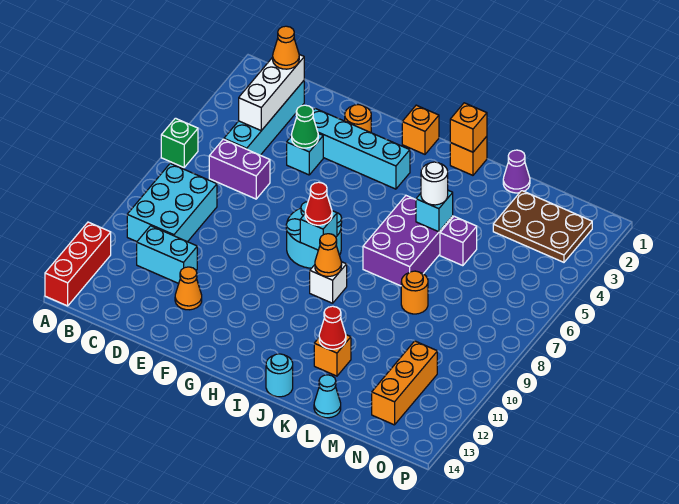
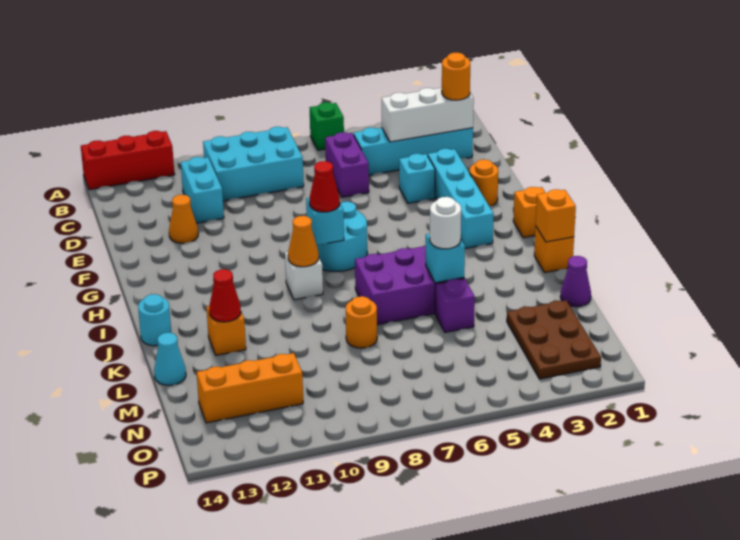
orange 1x1 cone [273,26,299,69] -> orange 1x1 round brick [442,53,470,100]
green 1x1 cone [292,105,318,148] -> none

